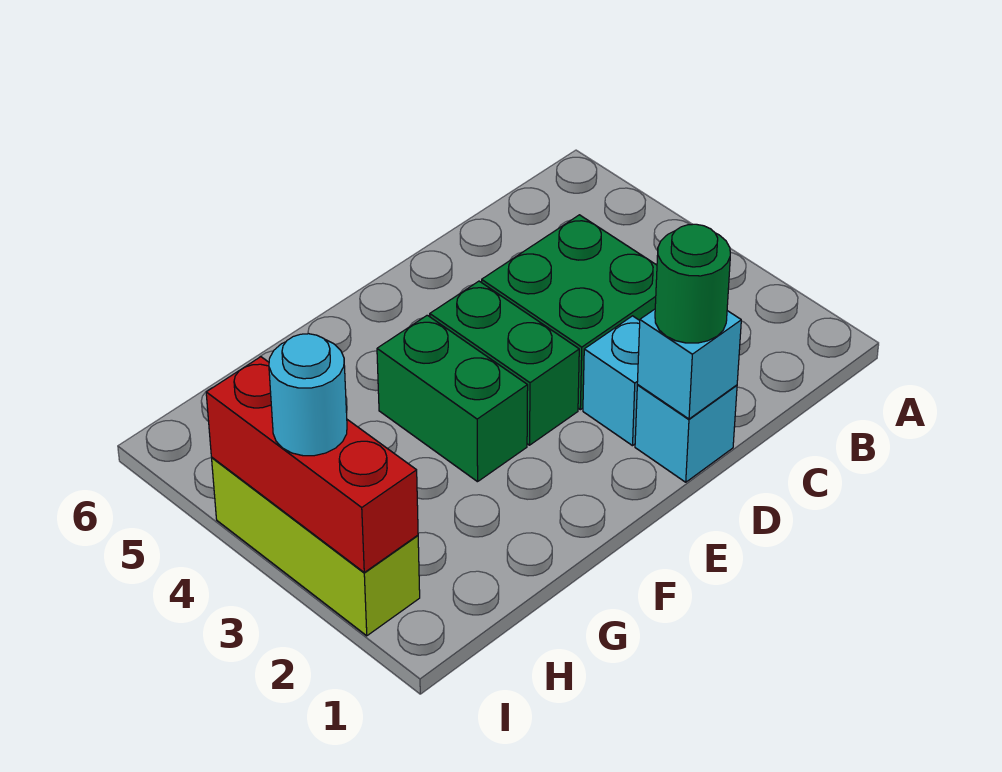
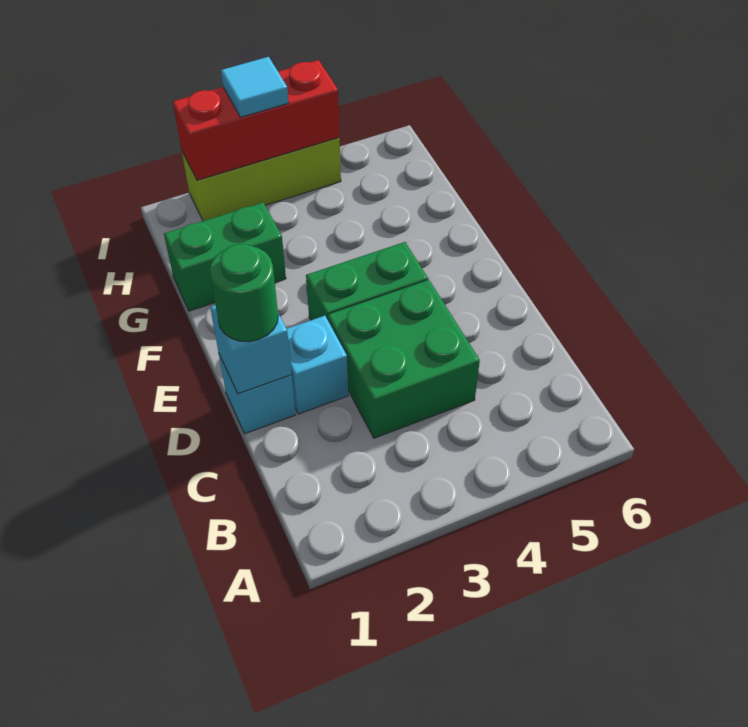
green 1x2 brick [377,315,528,482] -> green 1x2 brick moved to [164,203,286,311]
cyan 1x1 round brick [269,334,347,456] -> cyan 1x1 tile [221,57,289,117]

